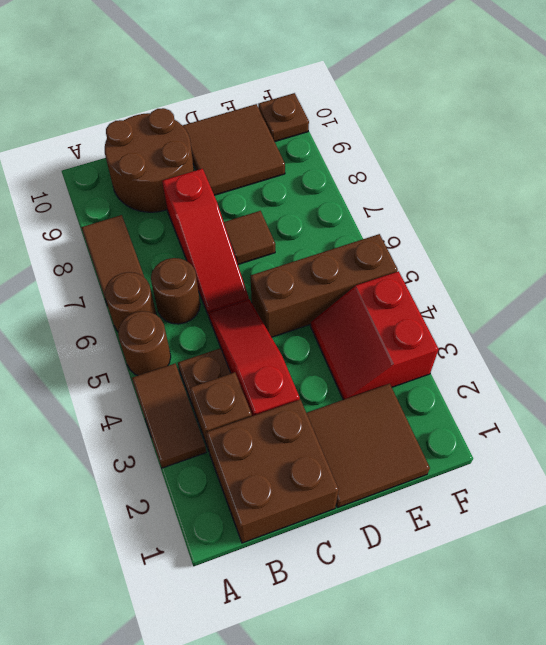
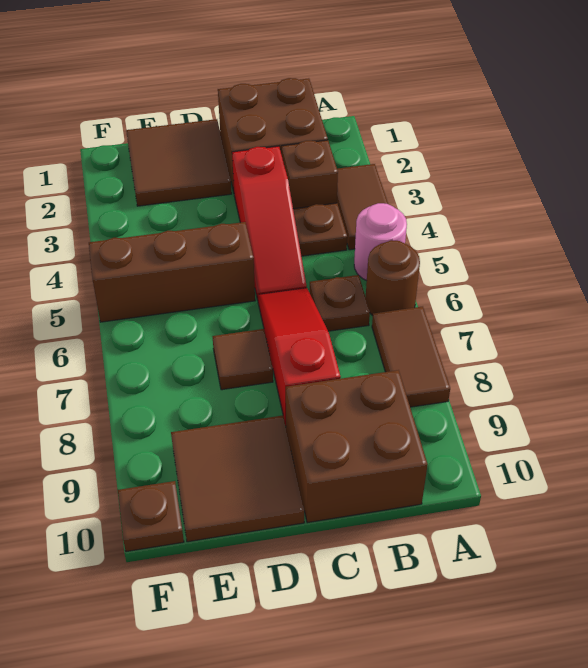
brown 1x1 round brick [118,311,171,376] -> pink 1x1 round brick [354,203,407,281]
brown 1x1 round brick [151,258,200,324] -> brown 1x1 plate [310,275,370,331]
brown 2x2 round brick [105,108,194,212] -> brown 2x2 brick [286,370,428,523]
red 2x2 slope [310,271,439,400] -> none

